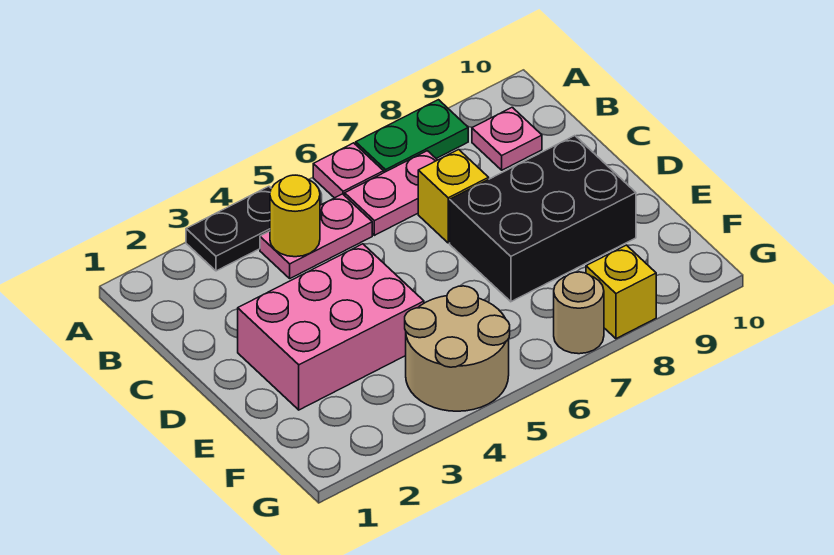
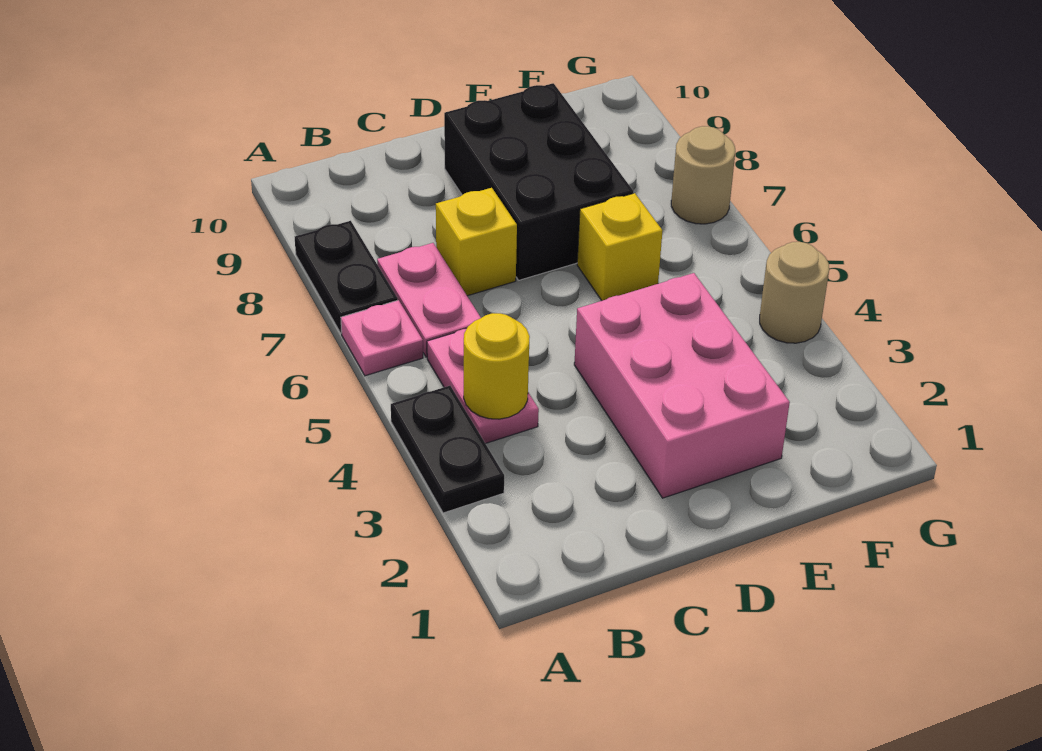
green 1x2 plate [356,100,468,172] -> black 1x2 plate [295,221,398,333]
pink 1x1 plate [472,107,542,170] -> none
tan 2x2 round brick [405,286,510,411] -> tan 1x1 round brick [760,242,829,343]
yellow 1x1 brick [586,245,656,339] -> yellow 1x1 brick moved to [577,193,663,301]

